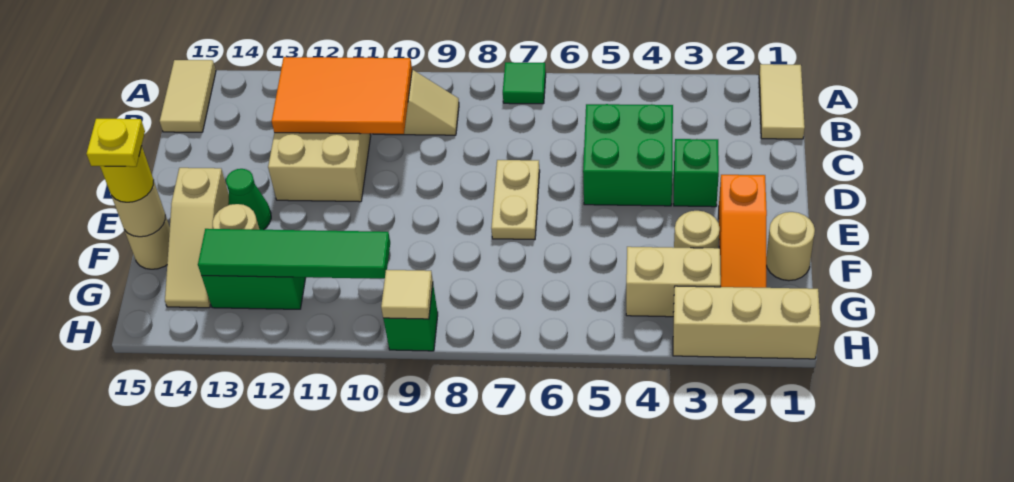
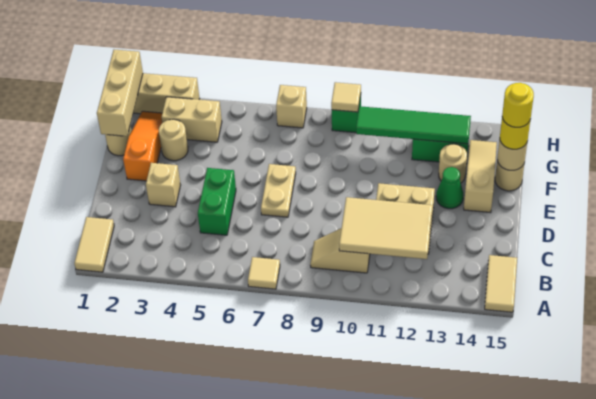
green 1x1 tile [503,62,546,104] -> tan 1x1 tile [248,257,280,289]
orange 2x3 tile [272,57,412,134] -> tan 2x3 tile [339,197,433,259]
green 2x2 brick [583,104,673,206] -> green 1x2 brick [198,168,236,235]
green 1x1 brick [674,139,719,207] -> tan 1x1 brick [146,163,181,207]
none -> tan 1x3 brick [97,50,143,136]
yellow 1x1 plate [86,119,145,167] -> yellow 1x1 round brick [502,83,534,127]
none -> tan 1x1 brick [276,85,307,128]

